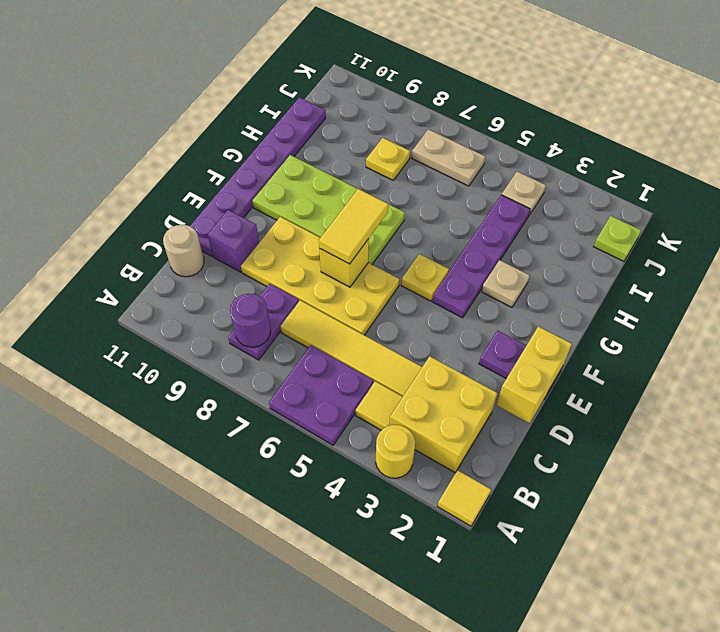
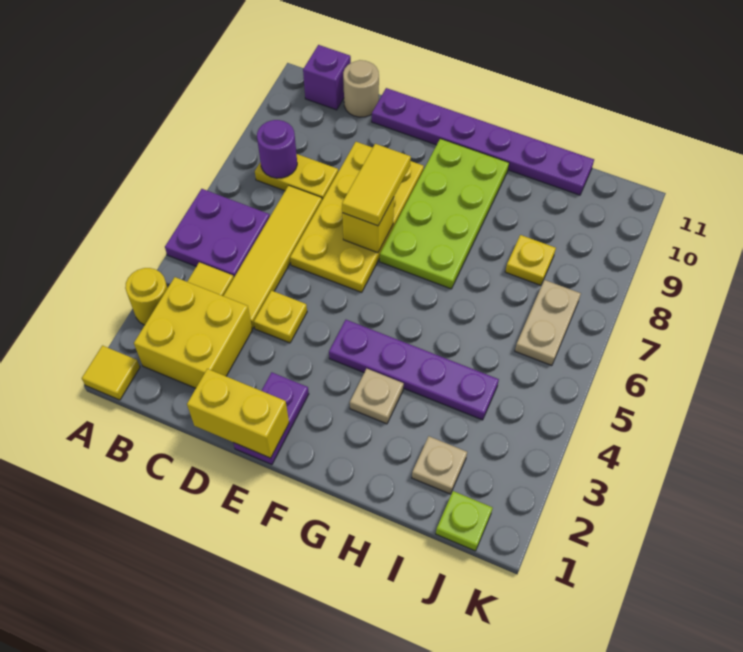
purple 1x2 plate [228,284,299,360] -> yellow 1x2 plate [255,154,338,200]
purple 1x1 brick [208,210,259,272] -> purple 1x1 brick moved to [303,45,351,110]
yellow 1x2 tile [319,189,388,264] -> yellow 1x2 tile turned to [342,144,411,226]
yellow 1x1 plate [401,254,449,301] -> yellow 1x1 plate moved to [254,291,307,343]
tan 1x1 plate [502,171,546,215] -> tan 1x1 plate moved to [412,436,467,494]

